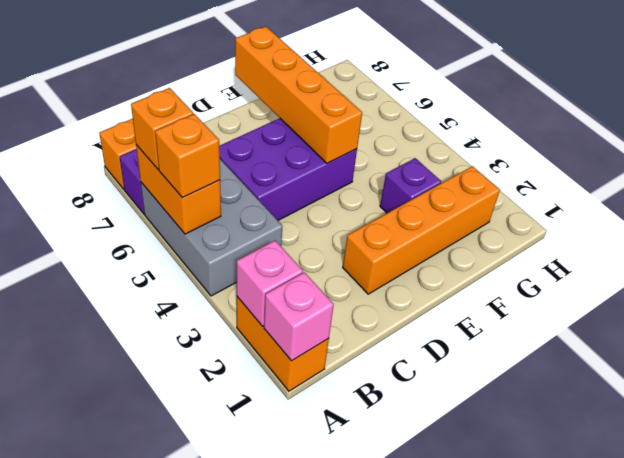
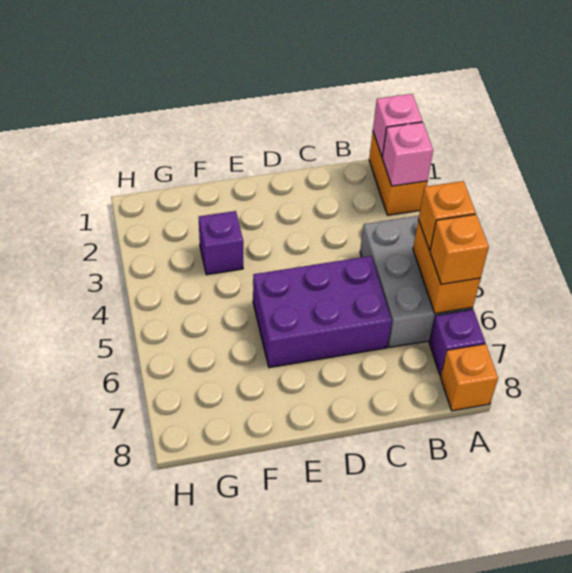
orange 1x4 brick [343,166,500,294] -> none
orange 1x4 brick [235,26,362,163] -> none

